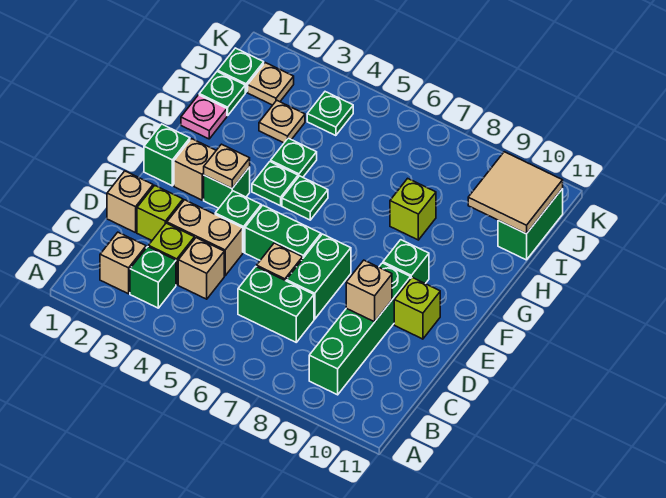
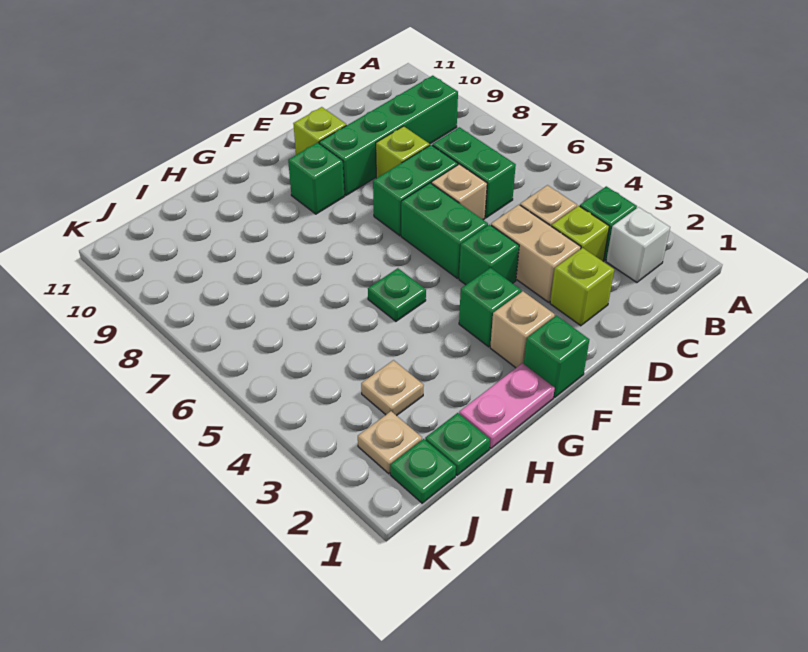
tan 1x1 brick [100,232,146,294] -> white 1x1 brick [606,207,670,282]
tan 1x1 brick [107,171,153,233] -> none
tan 1x1 brick [346,260,392,322] -> none
tan 1x1 plate [204,144,250,188] -> none
green 1x1 plate [252,162,298,206] -> none
pink 1x1 plate [181,95,227,139] -> pink 1x2 plate [459,363,555,448]
green 1x1 plate [271,138,317,177] -> none
lime 1x1 brick [390,178,436,240] -> lime 1x1 brick moved to [376,126,430,178]
tan 2x2 tile [468,152,563,234] -> none
green 1x2 brick [498,189,563,260] -> none
green 1x1 plate [307,92,353,136] -> none

